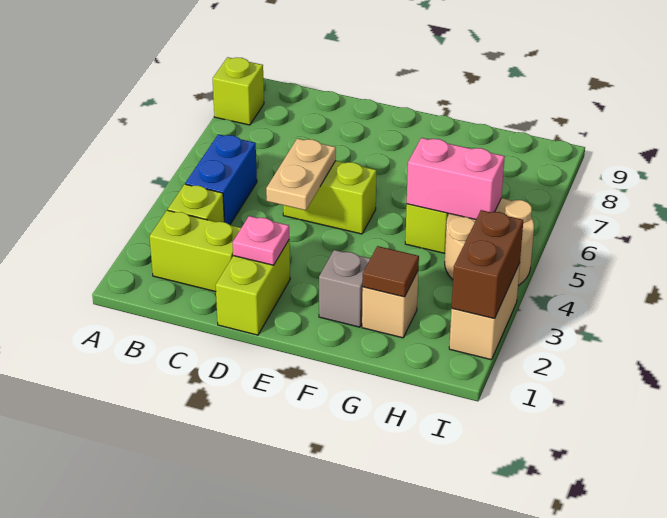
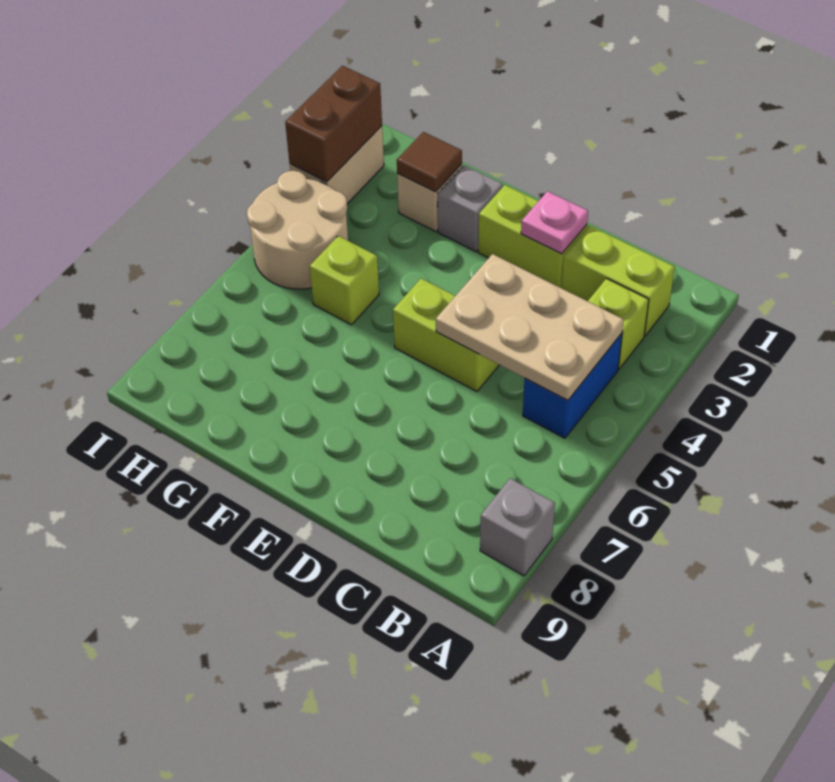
lime 1x1 brick [213,57,264,125] -> grey 1x1 brick [480,478,555,576]
lime 1x2 brick [216,241,290,335] -> lime 1x2 brick turned to [478,185,587,288]
tan 1x2 plate [266,138,336,210] -> tan 2x3 plate [436,254,624,401]
pink 1x2 brick [407,138,505,219] -> none

